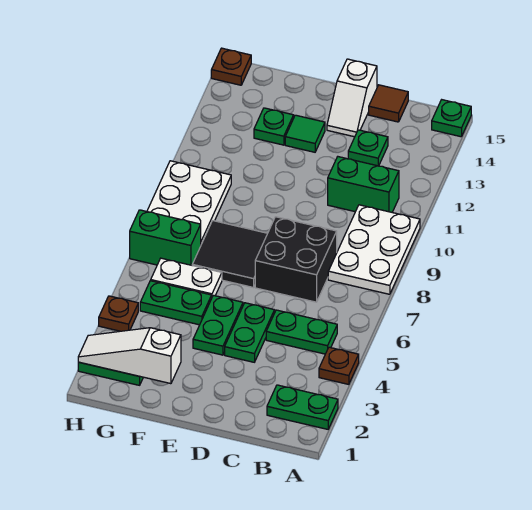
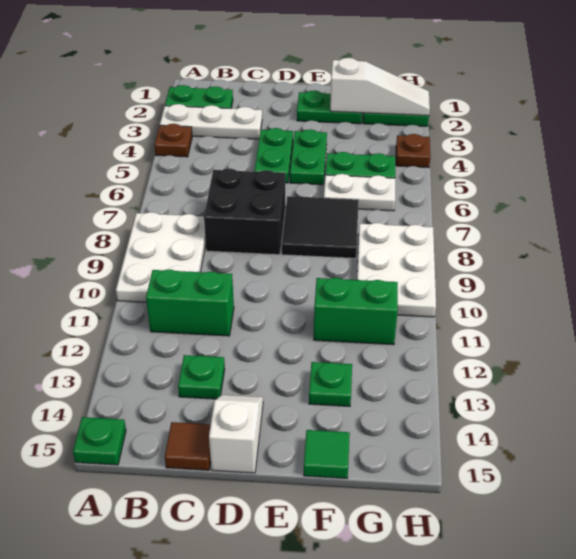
none -> white 1x3 plate [160,104,262,139]
green 1x2 plate [266,310,337,354] -> green 1x2 plate moved to [297,90,362,124]
green 1x1 tile [285,115,325,152] -> green 1x1 tile moved to [304,430,350,478]
green 1x2 brick [130,210,201,265] -> green 1x2 brick moved to [314,278,398,345]
brown 1x1 plate [211,48,251,85] -> none

